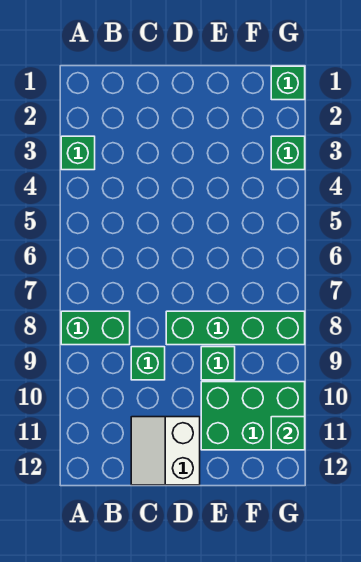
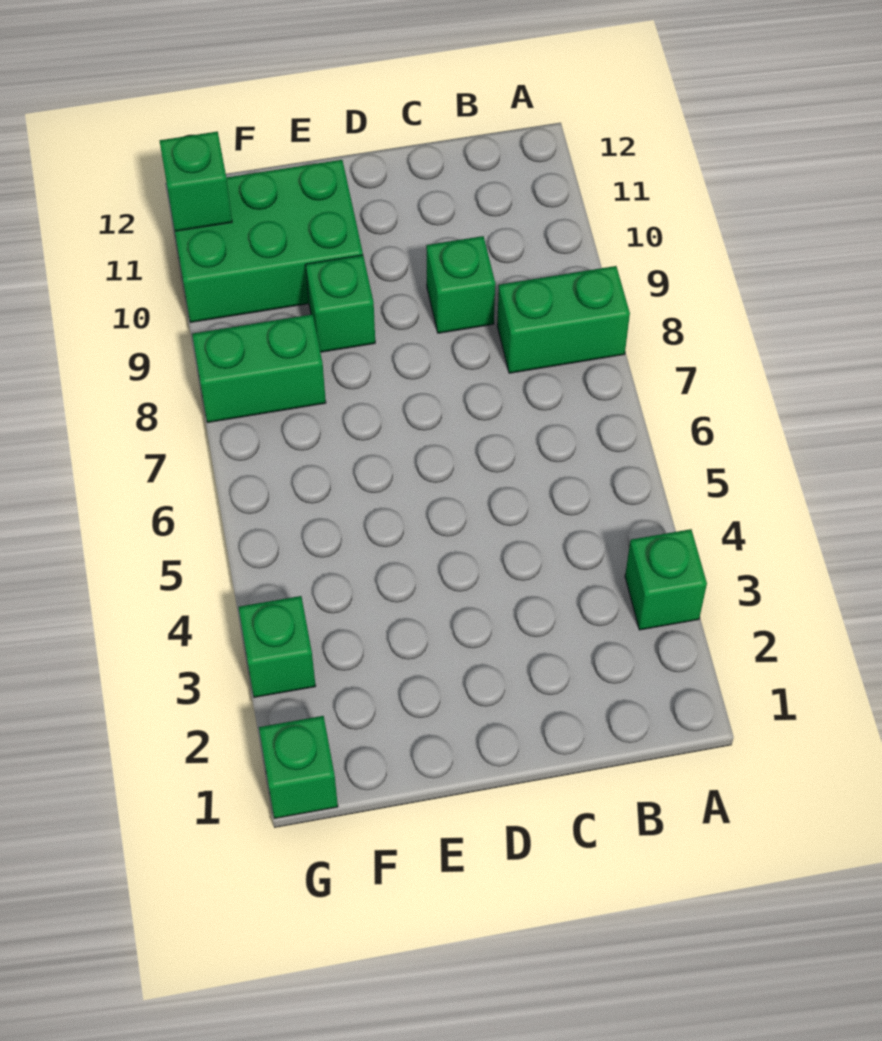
white 2x2 slope [131,417,200,485] -> none
green 1x4 brick [166,311,305,345] -> green 1x2 brick [192,314,326,423]

